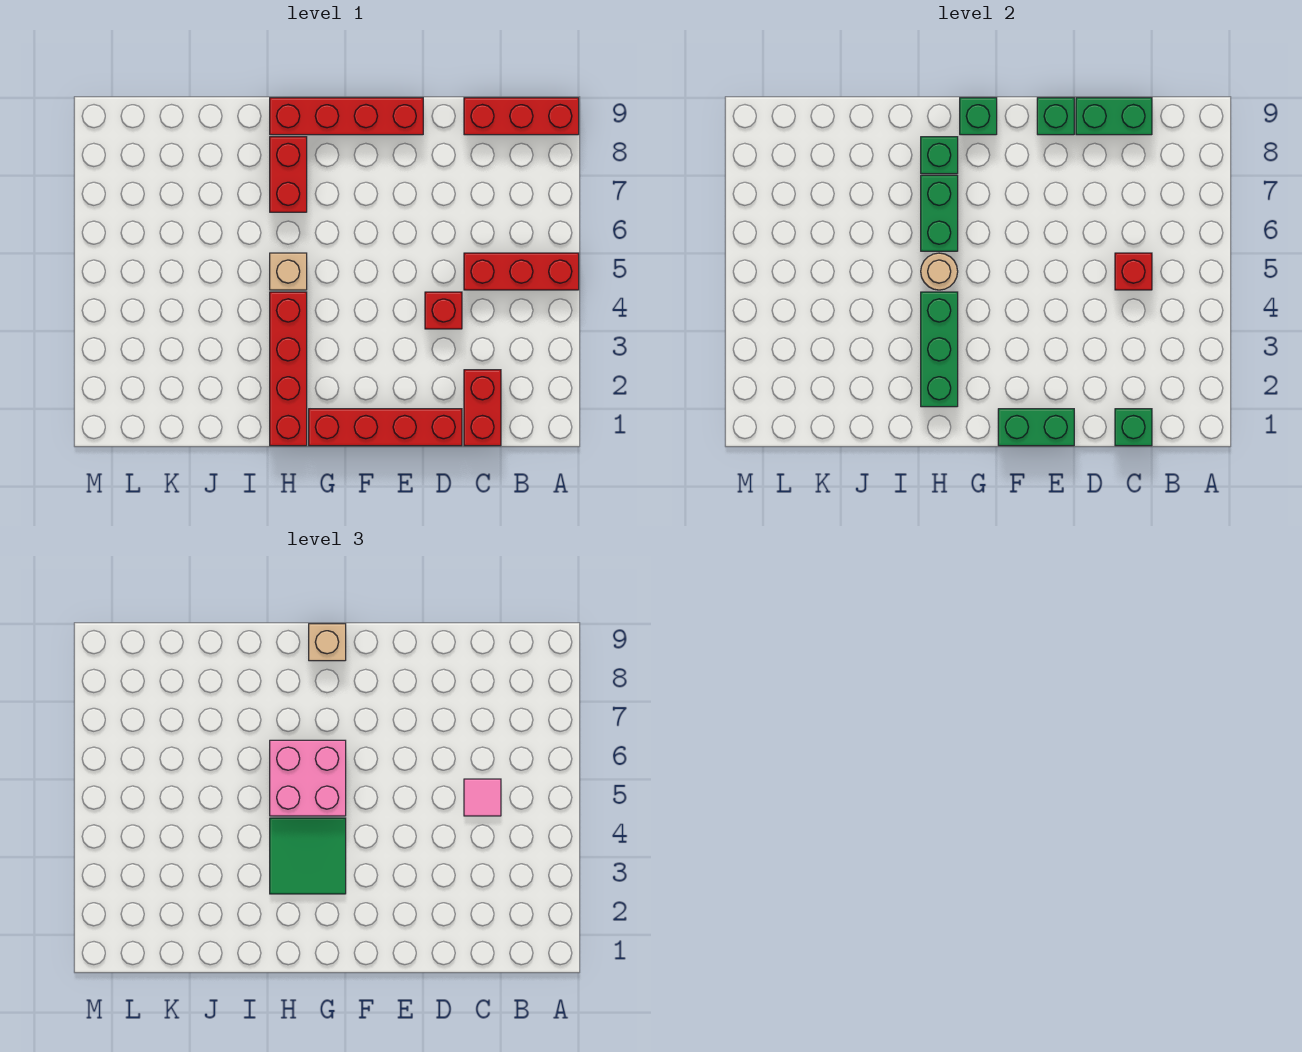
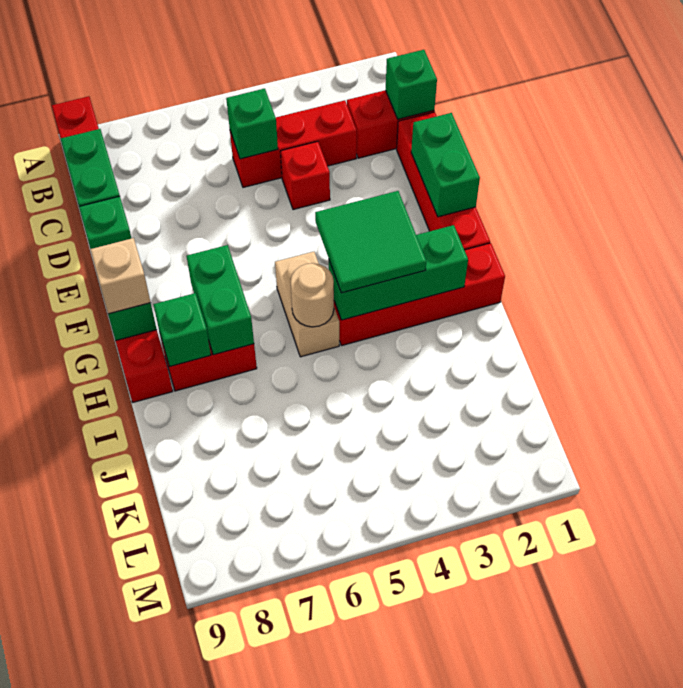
red 1x3 brick [464,253,579,290] -> red 1x3 brick turned to [230,100,357,187]
red 1x1 brick [1115,253,1152,290] -> green 1x1 brick [226,89,278,159]
pink 1x1 tile [464,779,501,816] -> none
pink 2x2 brick [270,740,346,816] -> none
tan 1x1 brick [270,253,307,290] -> tan 1x2 brick [275,252,339,357]
green 1x2 brick [921,175,958,251] -> green 1x2 brick turned to [187,245,254,355]

